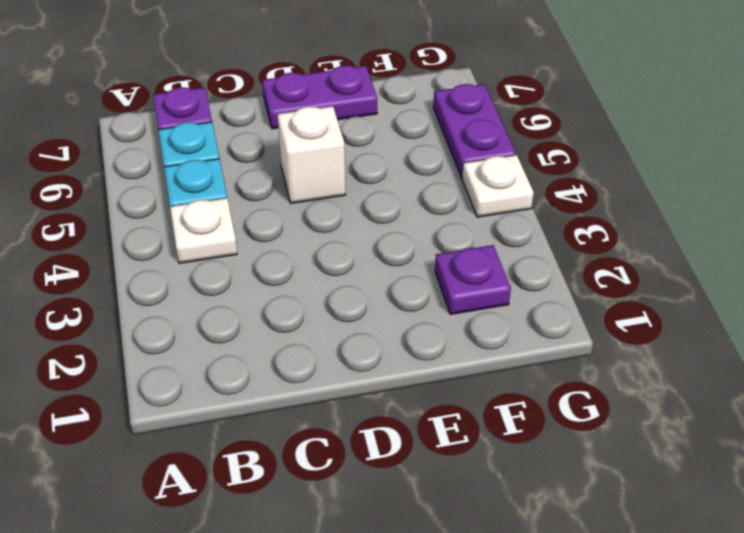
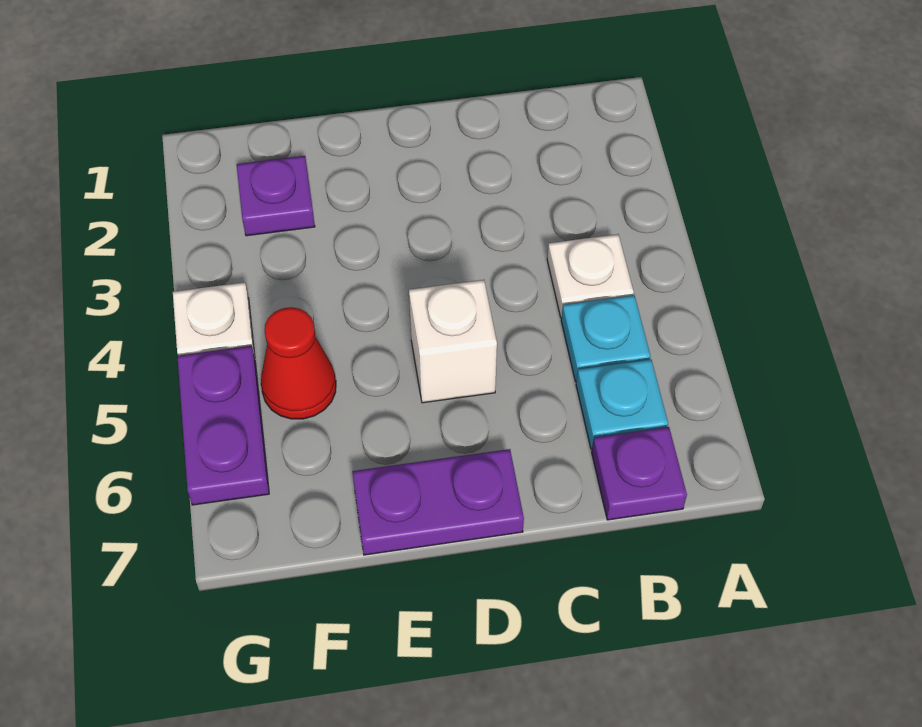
none -> red 1x1 cone [261,307,336,419]

